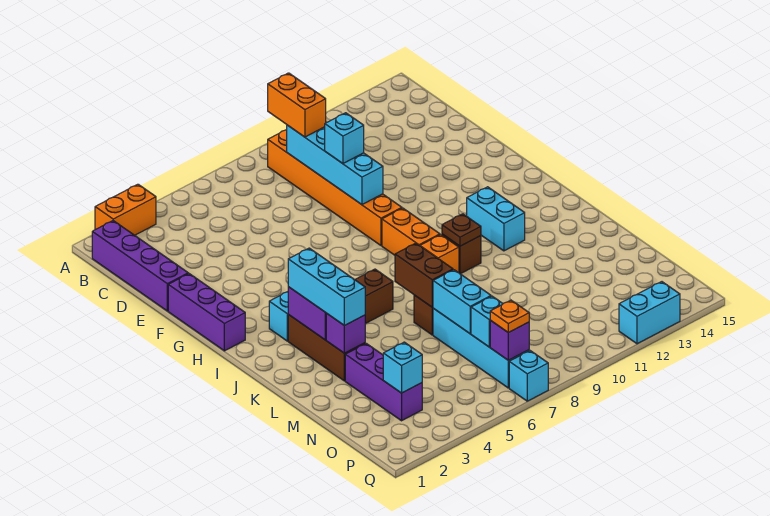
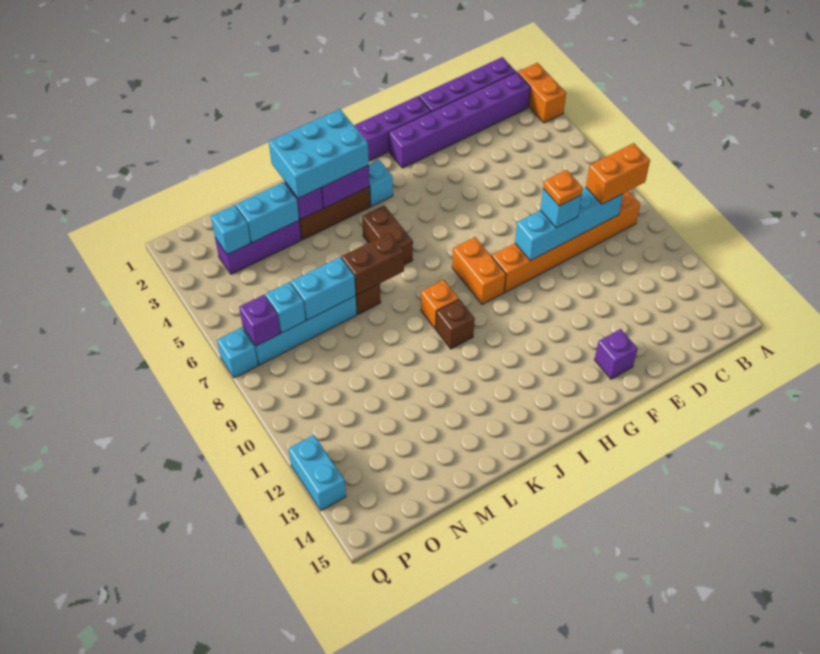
none -> purple 1x6 brick [389,72,531,168]
none -> purple 1x1 brick [595,329,638,379]
orange 1x2 brick [382,208,440,255] -> orange 1x2 brick turned to [452,237,506,305]
cyan 1x2 brick [467,187,525,251] -> cyan 1x2 brick moved to [236,182,299,243]
cyan 1x3 brick [288,248,365,326] -> cyan 2x3 brick [269,109,369,198]
brown 1x1 plate [442,214,481,246] -> none
orange 1x1 plate [490,300,529,333] -> orange 1x1 plate moved to [543,170,583,206]

